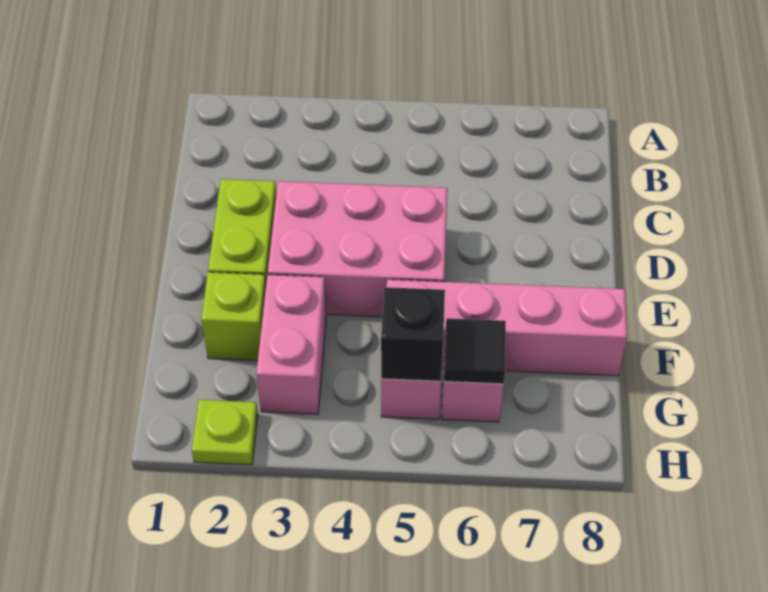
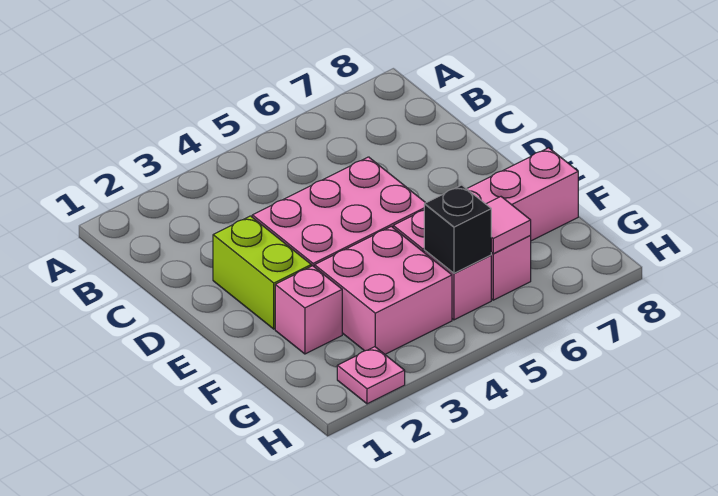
lime 1x1 brick [201,272,266,361] -> pink 1x1 brick [275,266,342,354]
pink 1x2 brick [256,275,326,414] -> pink 2x2 brick [315,226,452,354]
black 1x1 tile [444,318,506,384] -> pink 1x1 tile [486,197,531,254]
lime 1x1 plate [192,400,258,465] -> pink 1x1 plate [337,347,405,404]

